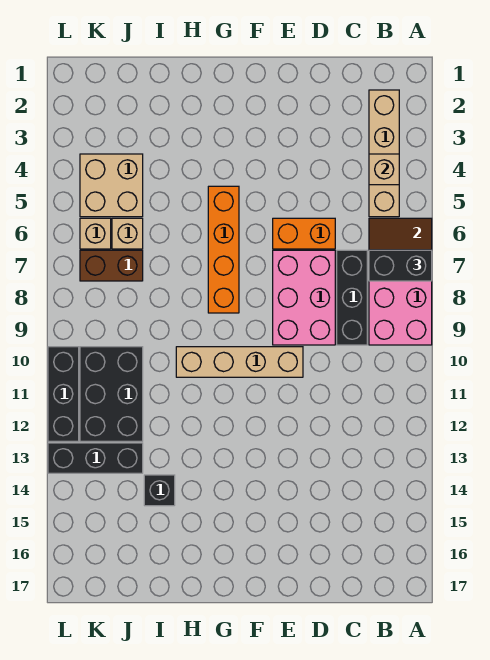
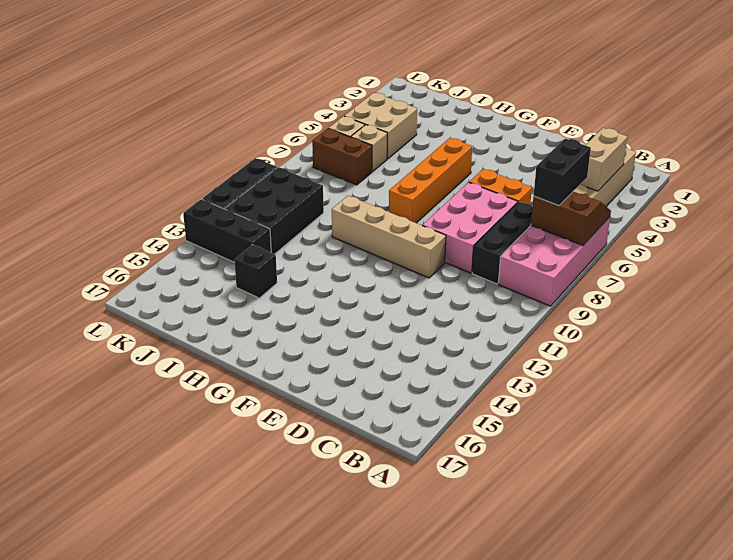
black 1x2 brick [369,250,432,281] -> black 1x2 brick turned to [534,138,591,206]
tan 1x1 brick [369,154,399,185] -> tan 1x2 brick [580,128,627,191]

